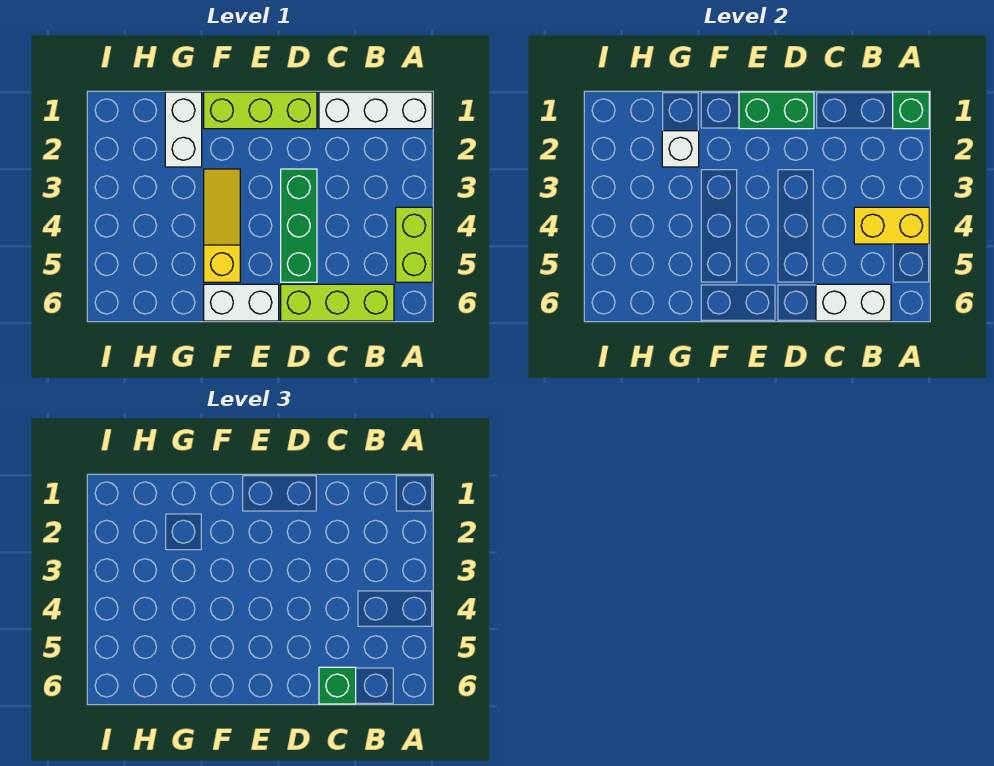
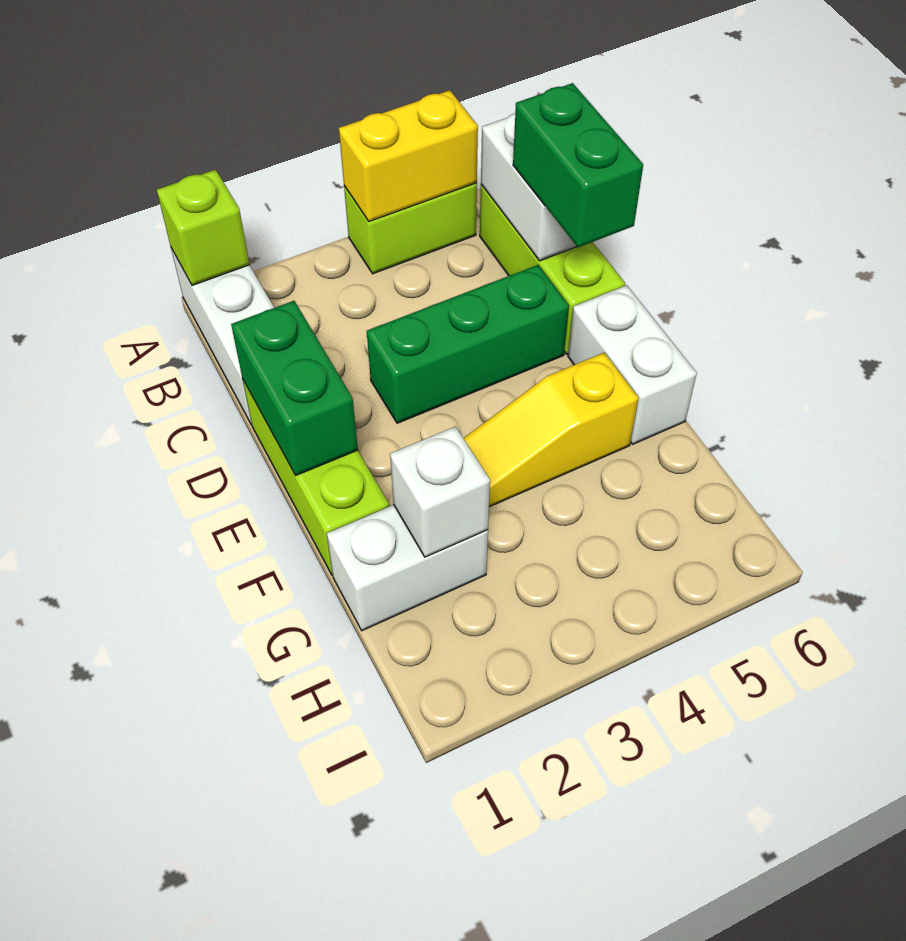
green 1x1 brick [893,92,929,129] -> lime 1x1 brick [157,170,249,285]
yellow 1x2 brick [854,207,929,244] -> yellow 1x2 brick turned to [339,90,478,222]
green 1x1 brick [319,667,356,704] -> green 1x2 brick [513,83,643,247]

